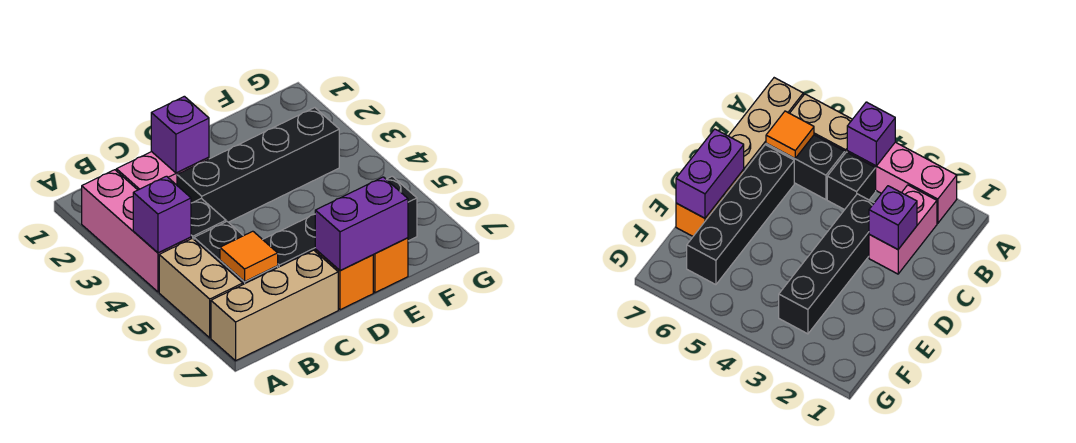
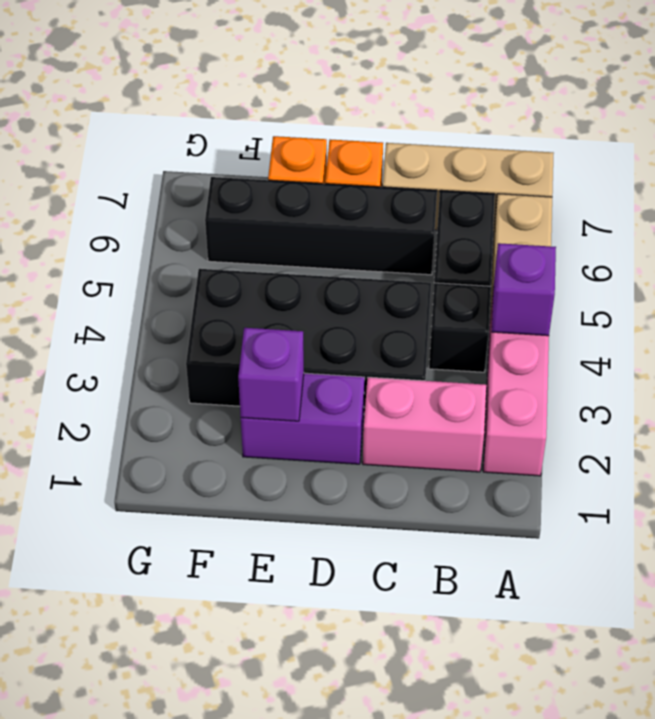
orange 1x1 tile [220,231,278,282] -> none
purple 1x1 brick [151,96,209,173] -> purple 1x1 brick moved to [238,328,304,421]
black 1x4 brick [177,108,339,222] -> black 2x4 brick [186,269,431,414]
purple 1x2 brick [315,177,408,270] -> purple 1x2 brick moved to [241,373,365,464]

